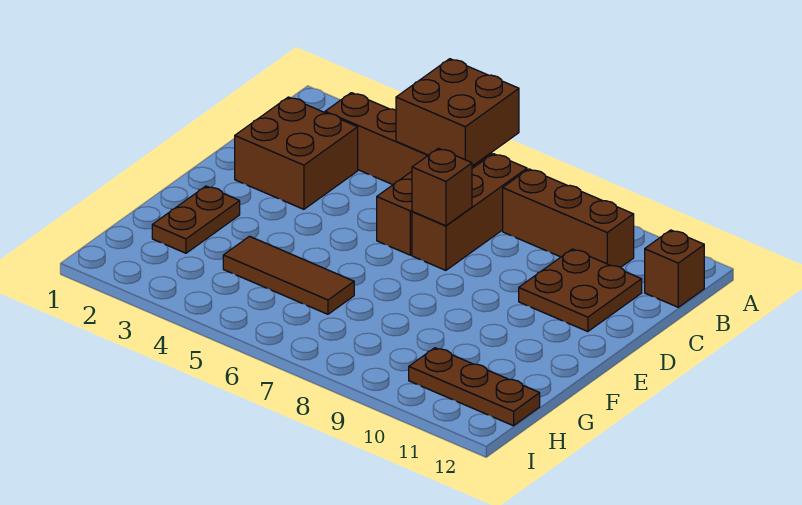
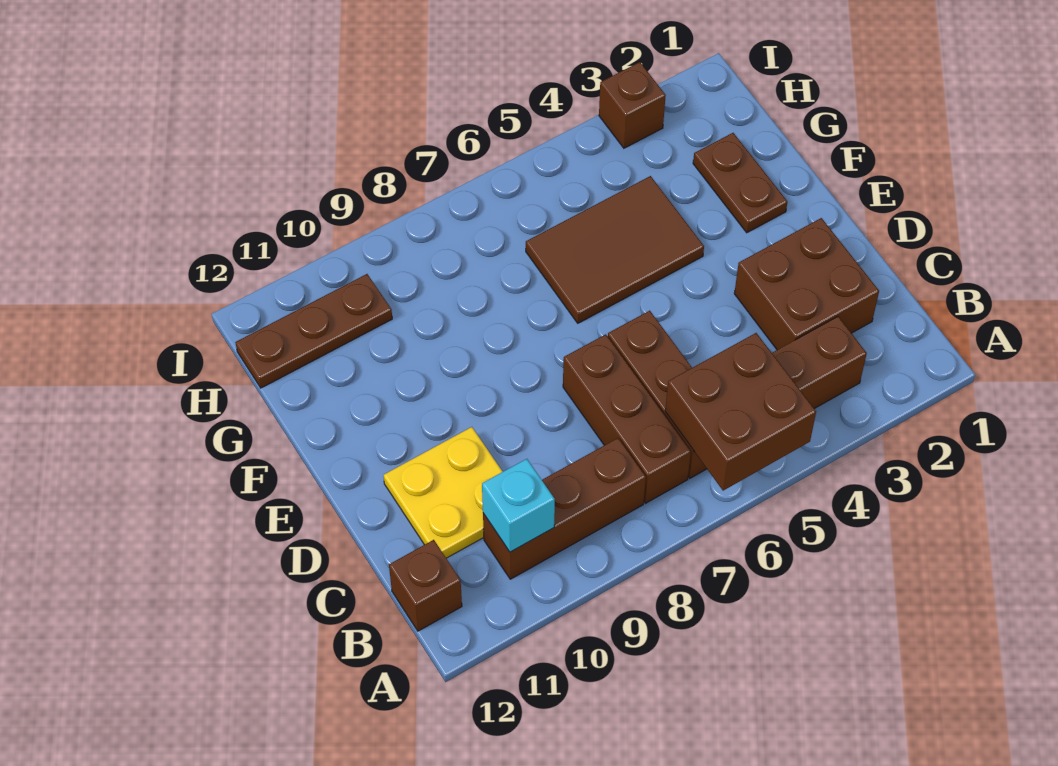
none -> cyan 1x1 brick [482,459,555,552]
brown 2x2 plate [519,249,642,332] -> yellow 2x2 plate [383,427,503,558]
brown 1x1 brick [412,148,472,226] -> brown 1x1 brick moved to [599,62,666,148]
brown 1x3 tile [223,236,354,314] -> brown 2x3 tile [526,176,704,323]

